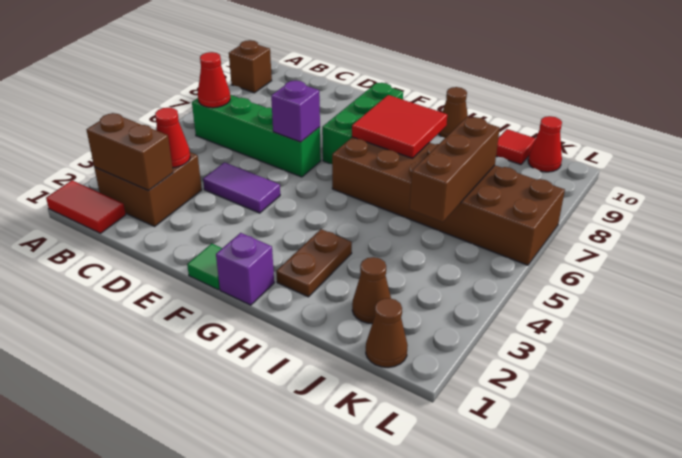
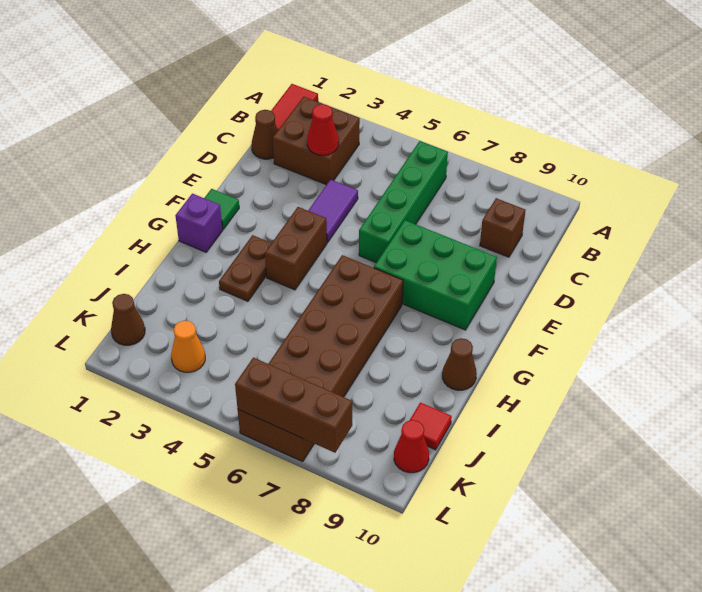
brown 1x1 brick [229,40,272,93] -> brown 1x1 brick moved to [480,198,526,257]
brown 1x2 brick [87,113,173,190] -> brown 1x2 brick moved to [265,207,327,290]
red 1x1 cone [198,52,230,108] -> none
purple 1x1 brick [271,81,320,142] -> none
green 1x3 brick [322,83,403,164] -> green 2x3 brick [374,220,497,330]
red 2x2 tile [352,95,447,158] -> none
brown 1x2 plate [276,229,352,297] -> brown 1x2 plate turned to [219,235,271,301]
brown 1x1 cone [352,257,391,323] -> brown 1x1 cone moved to [251,110,278,159]
brown 1x3 brick [410,117,500,222] -> brown 1x3 brick moved to [235,358,352,453]
none -> orange 1x1 cone [171,321,205,372]

